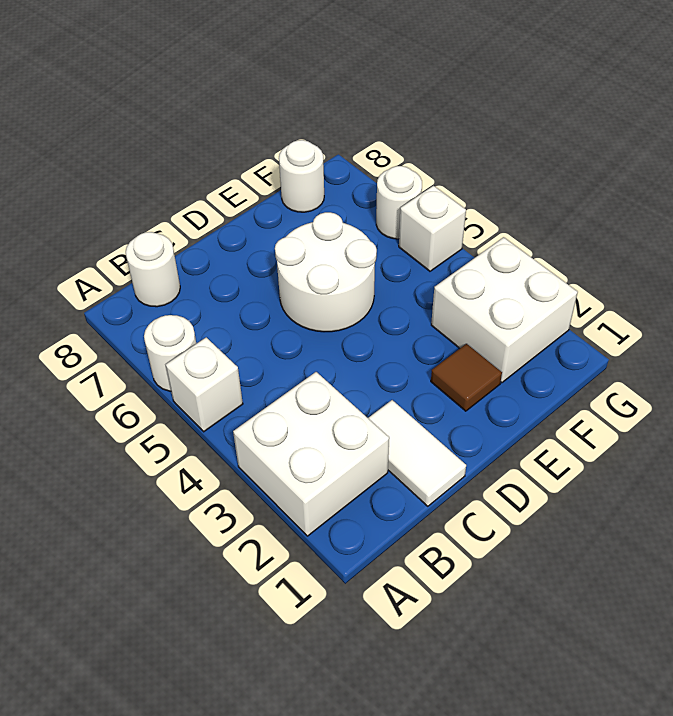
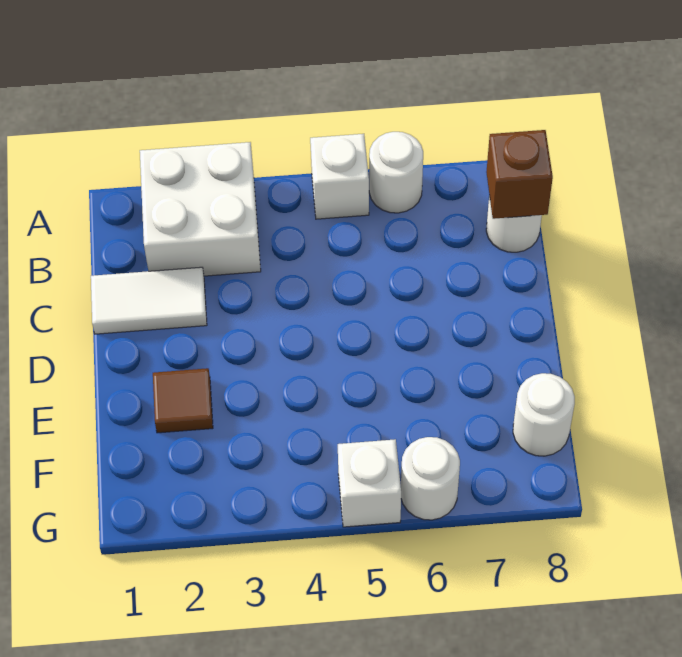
none -> brown 1x1 brick [486,130,553,219]
white 2x2 round brick [275,212,377,332] -> none
white 2x2 brick [431,237,578,383] -> none

